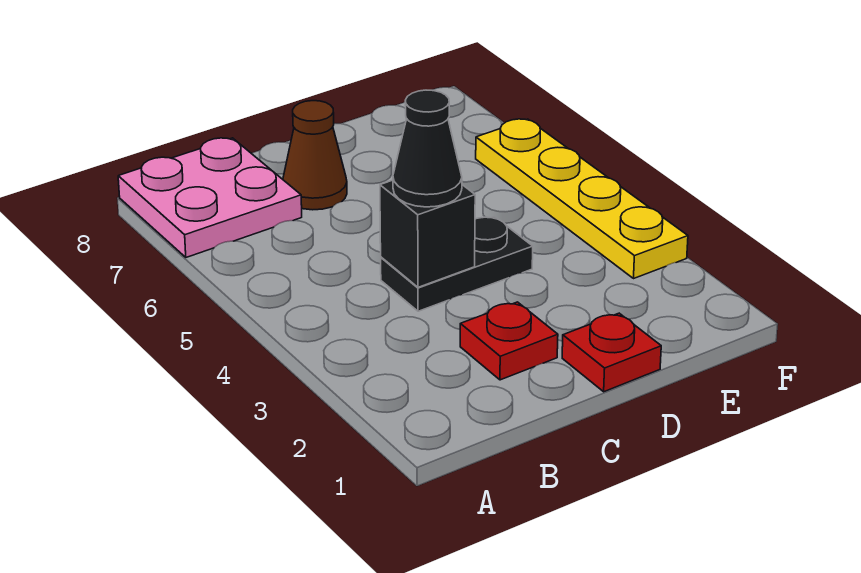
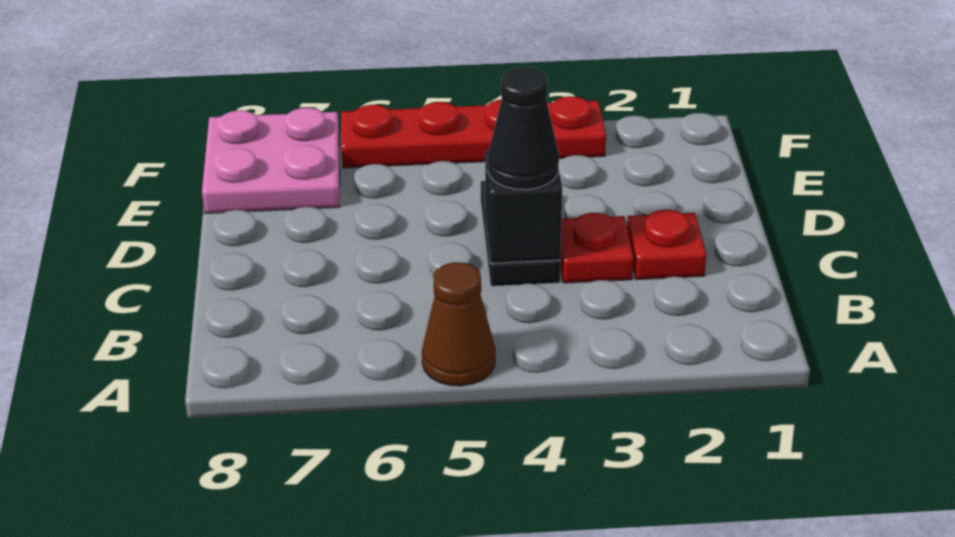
pink 2x2 plate [118,138,302,257] -> pink 2x2 plate moved to [202,108,340,213]
brown 1x1 cone [283,101,347,210] -> brown 1x1 cone moved to [422,262,495,386]
red 1x1 plate [562,313,661,392] -> red 1x1 plate moved to [560,213,634,283]
yellow 1x4 plate [476,119,688,278] -> red 1x4 plate [341,96,606,168]

